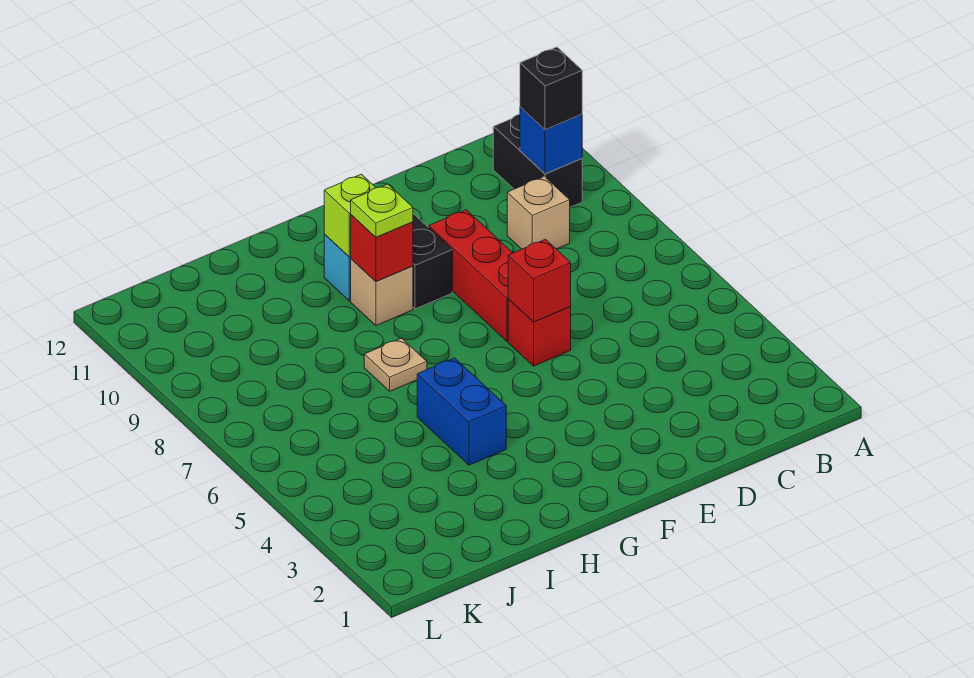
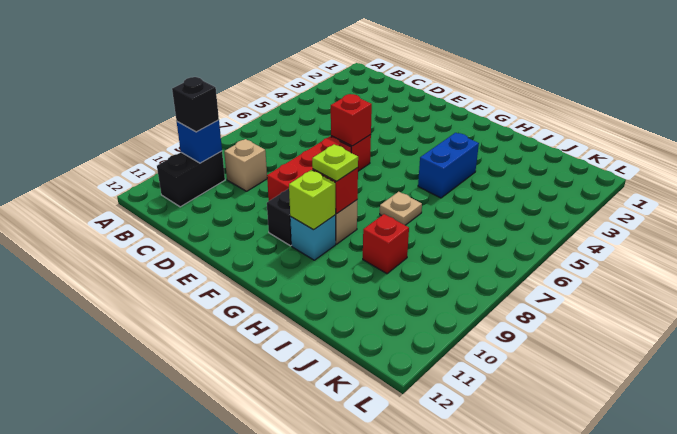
none -> red 1x1 brick [363,214,409,274]

